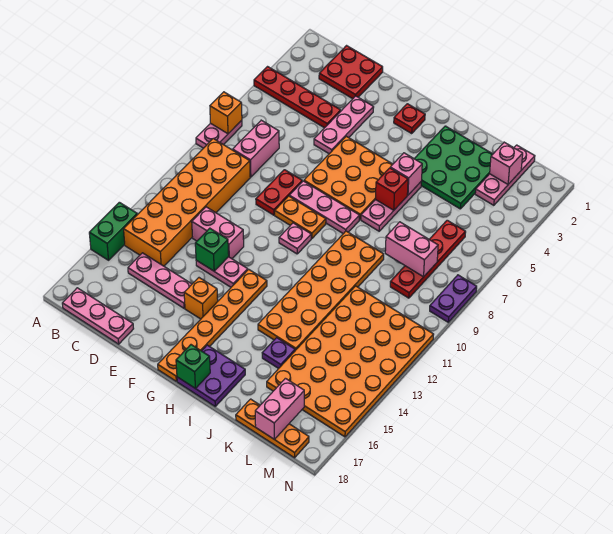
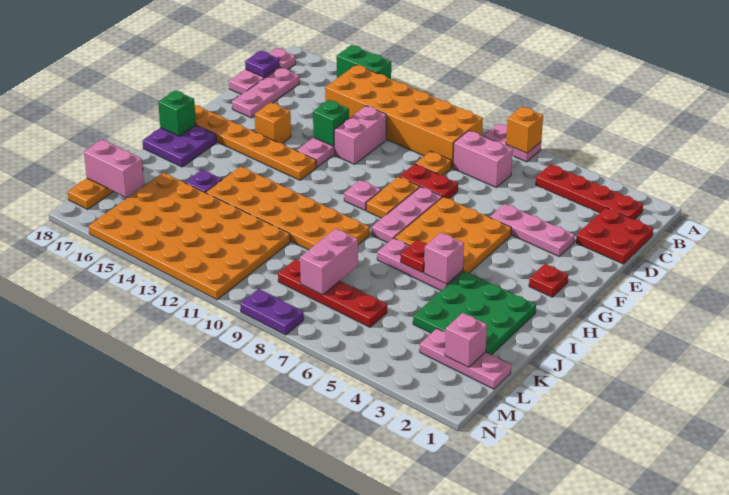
red 1x4 plate [254,67,341,128] -> red 1x4 plate turned to [536,164,643,220]
pink 1x3 plate [128,253,192,308] -> pink 1x3 plate moved to [232,68,299,118]
none -> purple 1x1 plate [245,51,280,77]
none -> orange 1x1 plate [415,151,451,175]
red 1x1 brick [376,168,408,210] -> red 1x1 plate [401,240,427,273]

